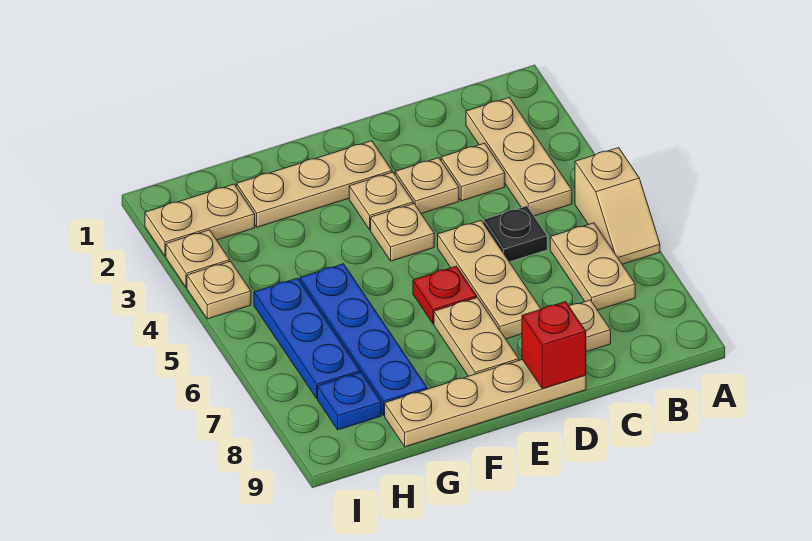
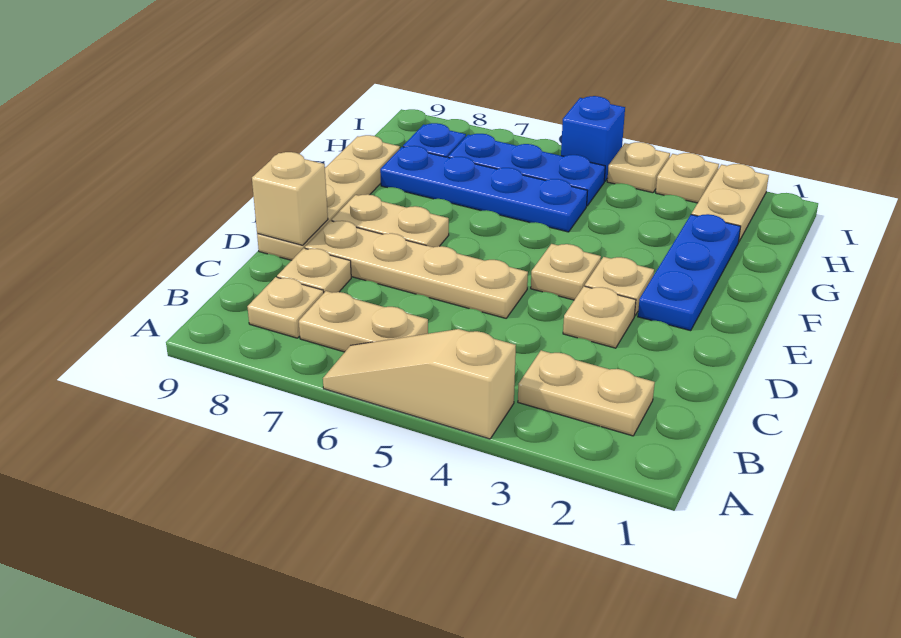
tan 1x2 slope [575,148,660,264] -> tan 1x3 slope [323,329,516,439]
tan 1x3 plate [466,97,572,216] -> tan 1x2 plate [518,350,655,436]
tan 1x1 plate [441,143,505,201] -> tan 1x1 plate moved to [247,277,324,338]
black 1x1 plate [483,206,547,262] -> none
tan 1x3 plate [438,221,541,339] -> tan 1x4 plate [305,221,528,318]
red 1x1 brick [522,302,586,389] -> tan 1x1 brick [252,152,328,245]
tan 1x3 plate [237,141,392,227] -> blue 1x3 plate [638,214,741,331]
red 1x1 plate [413,266,477,324] -> none
none -> blue 1x1 brick [561,96,625,182]

